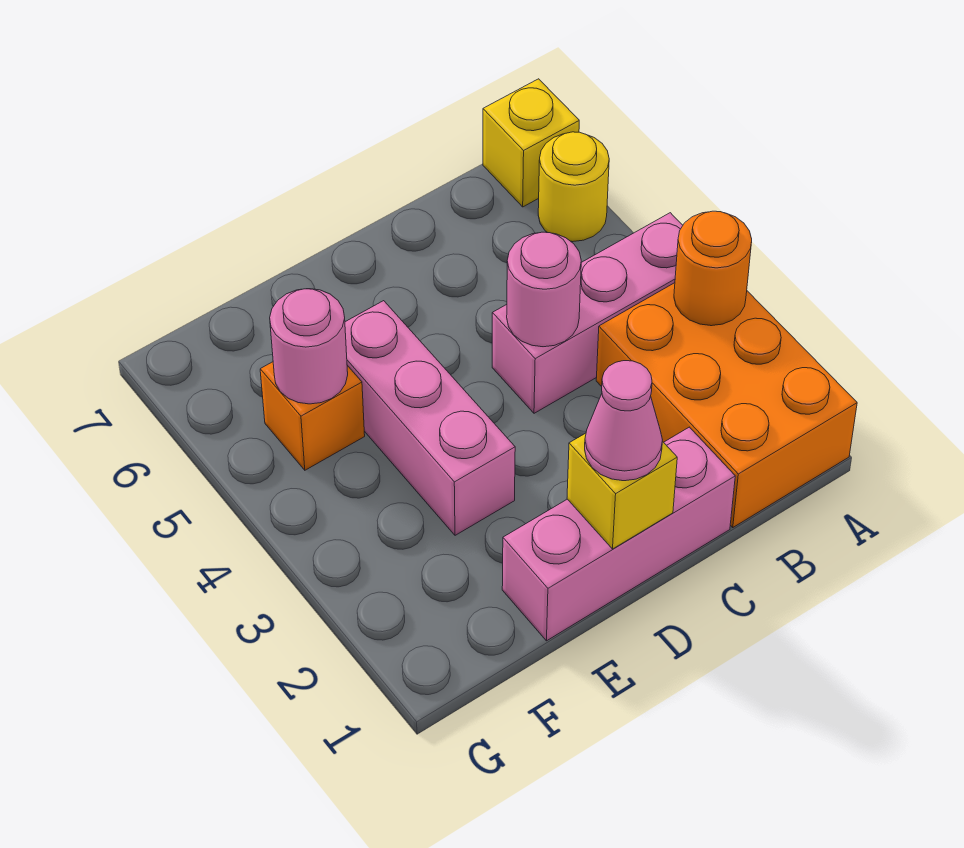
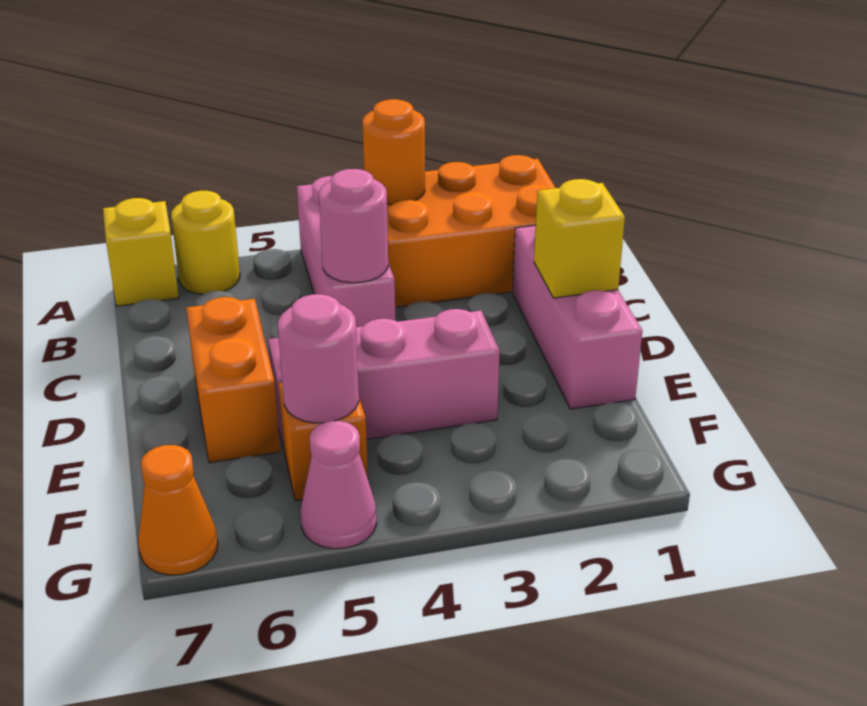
pink 1x1 cone [585,361,662,481] -> pink 1x1 cone moved to [301,421,377,549]
none -> orange 1x2 brick [186,297,280,463]
none -> orange 1x1 cone [138,445,218,575]

